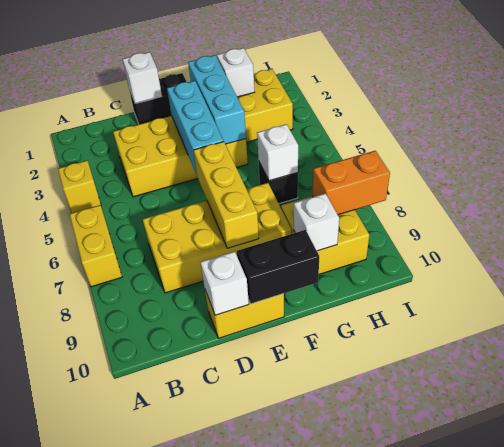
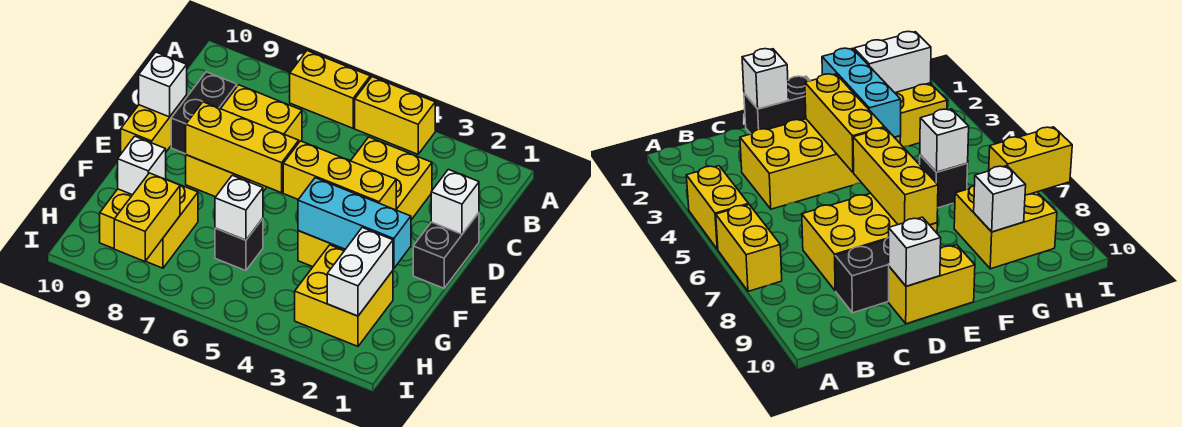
yellow 1x1 brick [58,161,101,213] -> yellow 1x2 brick [355,77,435,154]
yellow 2x4 brick [143,183,291,293] -> yellow 2x3 brick [186,85,302,197]
cyan 1x3 brick [167,81,224,175] -> yellow 1x3 brick [283,141,396,210]
black 1x2 brick [237,230,319,304] -> black 1x2 brick moved to [171,72,237,154]
white 1x1 brick [217,48,255,97] -> white 1x2 brick [327,228,393,316]
orange 1x2 brick [312,151,390,215] -> yellow 1x2 brick [114,173,180,261]

